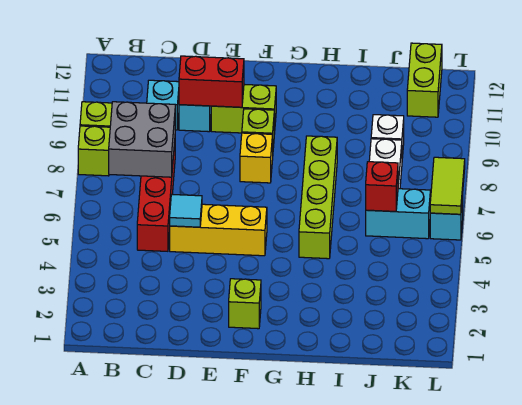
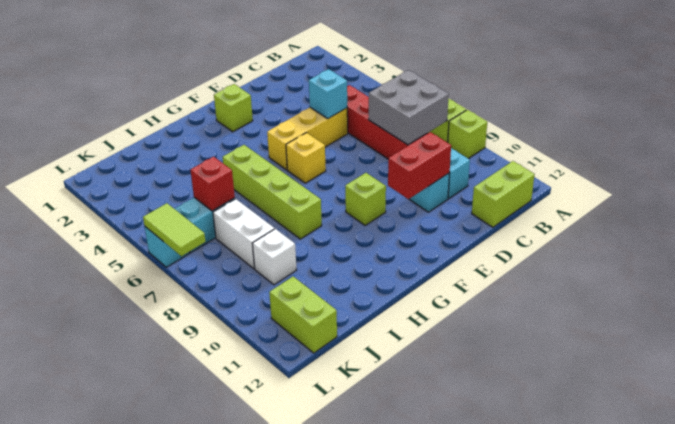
cyan 1x1 tile [170,195,202,227] -> cyan 1x1 brick [309,69,347,119]
lime 1x2 brick [211,84,276,134] -> lime 1x2 brick moved to [472,161,535,227]
yellow 1x1 brick [240,133,273,183] -> yellow 1x1 brick moved to [286,133,326,183]

